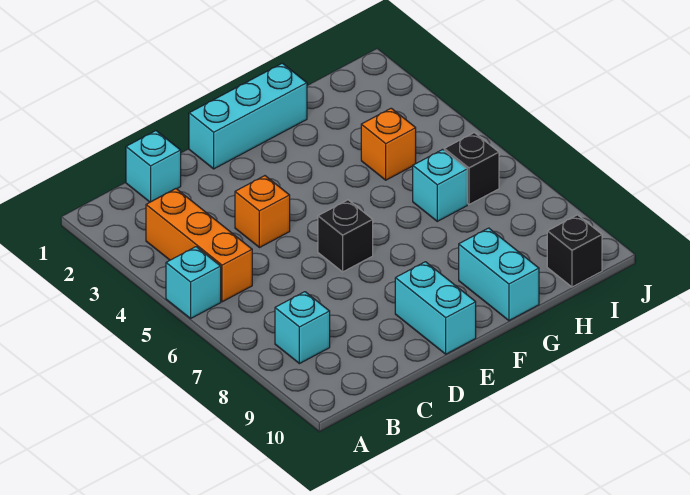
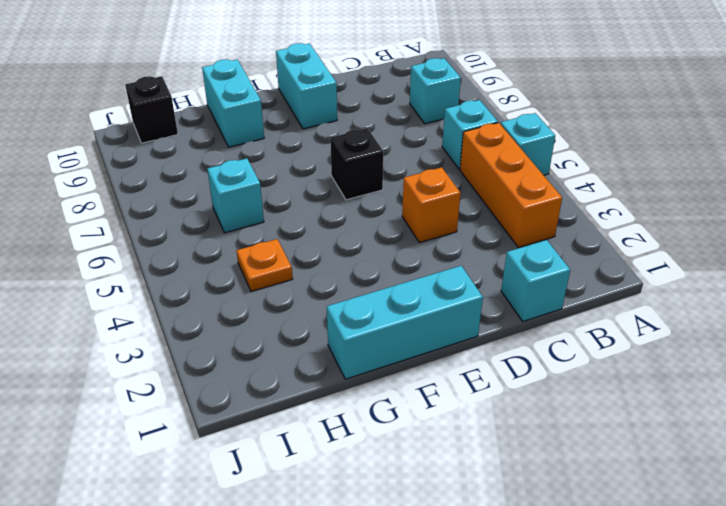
none -> cyan 1x1 brick [442,100,498,169]
orange 1x1 brick [361,108,416,180] -> orange 1x1 plate [237,239,293,291]
black 1x1 brick [444,133,499,204] -> none

